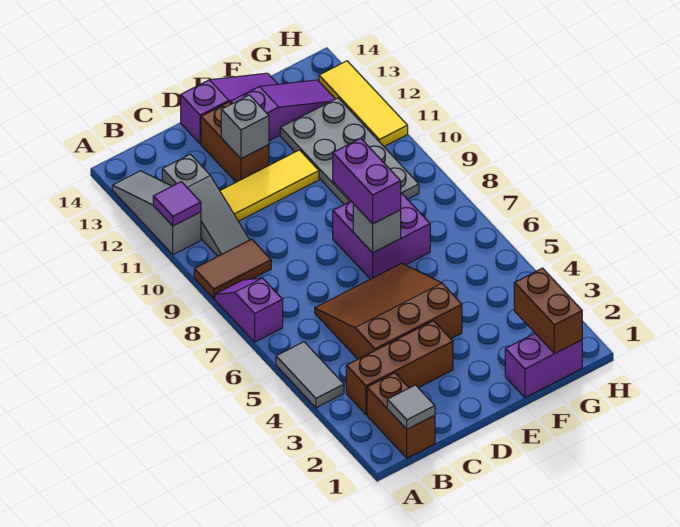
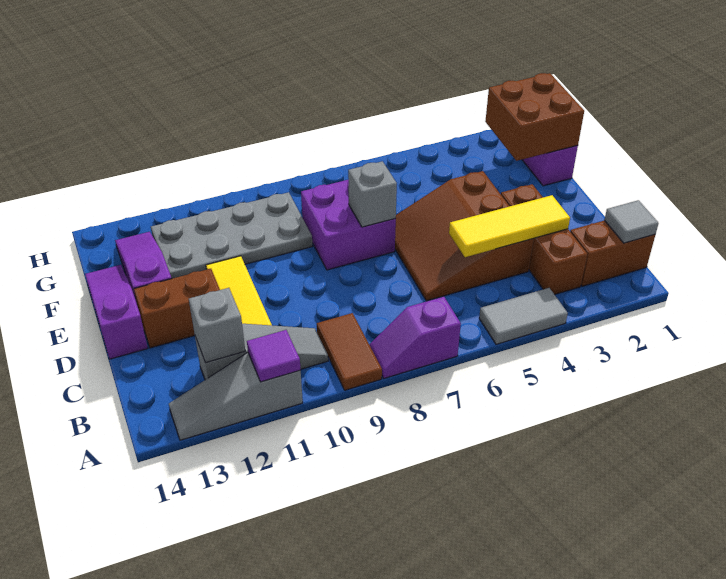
grey 1x1 brick [221,95,269,159] -> grey 1x1 brick moved to [189,288,245,363]
purple 1x2 brick [333,138,401,224] -> none
brown 1x2 brick [514,268,582,354] -> brown 2x2 brick [485,73,584,161]
yellow 1x3 tile [319,61,408,146] -> yellow 1x3 tile moved to [449,195,570,257]

